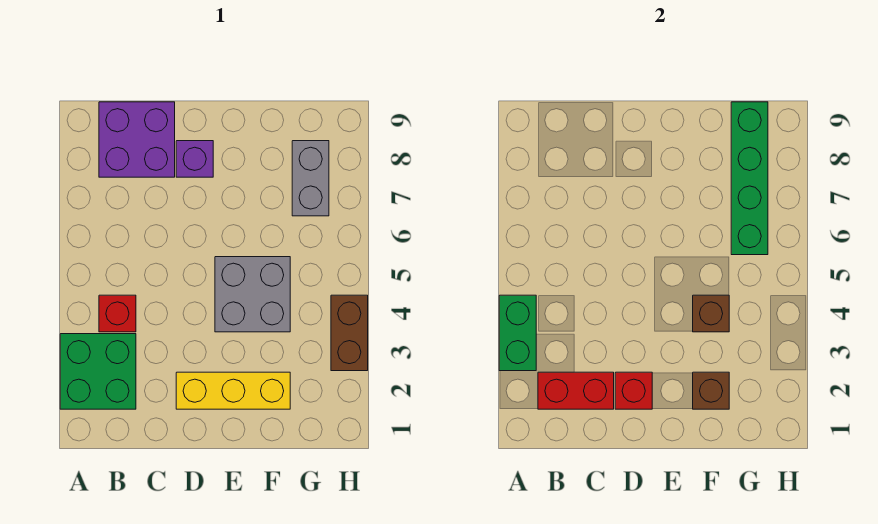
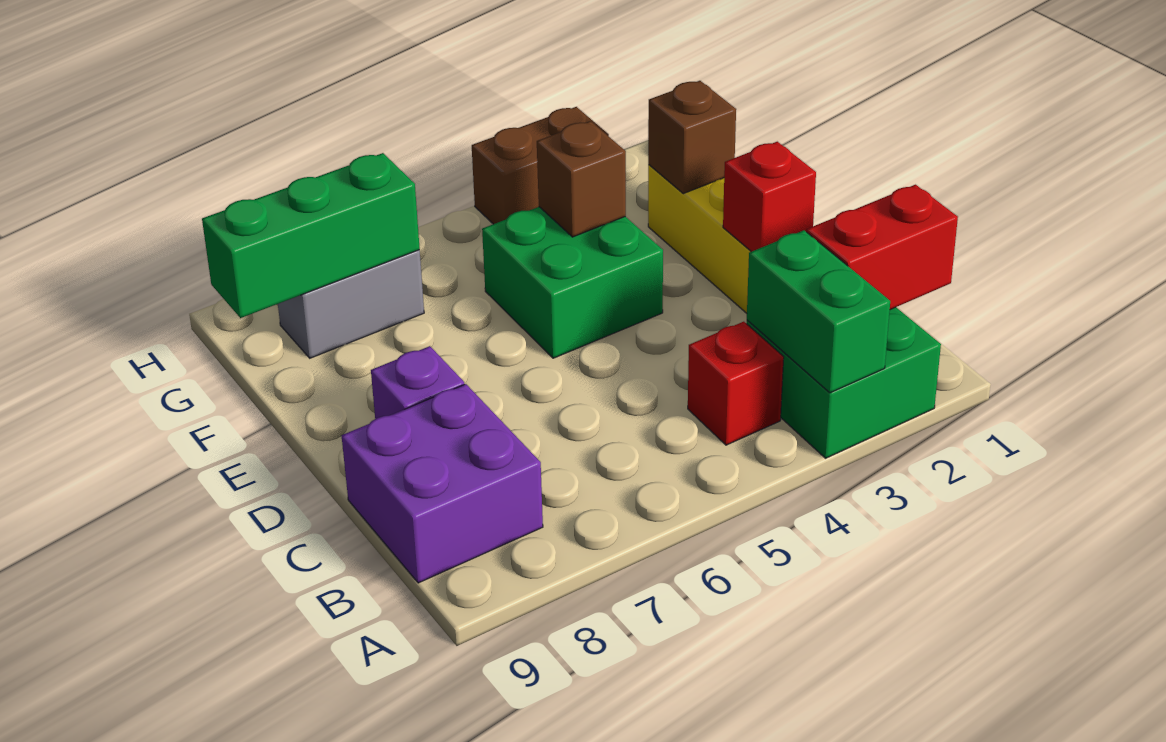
green 1x2 brick [499,295,536,371] -> green 1x2 brick turned to [747,230,890,393]
red 1x2 brick [538,372,614,409] -> red 1x2 brick turned to [807,185,958,310]
grey 2x2 brick [215,257,290,332] -> green 2x2 brick [482,207,663,358]
green 1x4 brick [731,102,768,255] -> green 1x3 brick [202,153,420,318]

